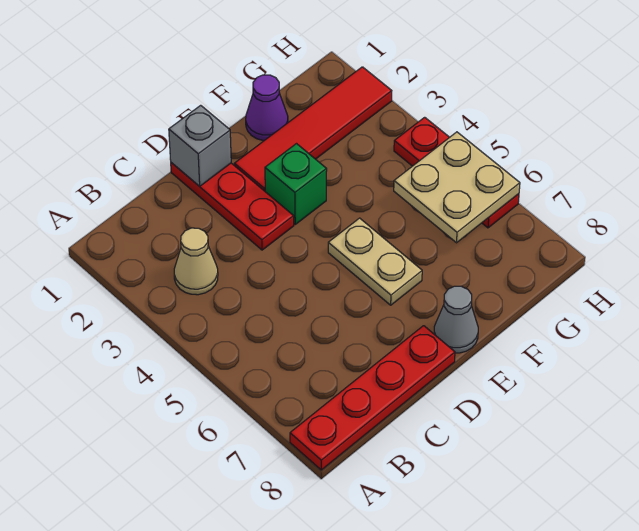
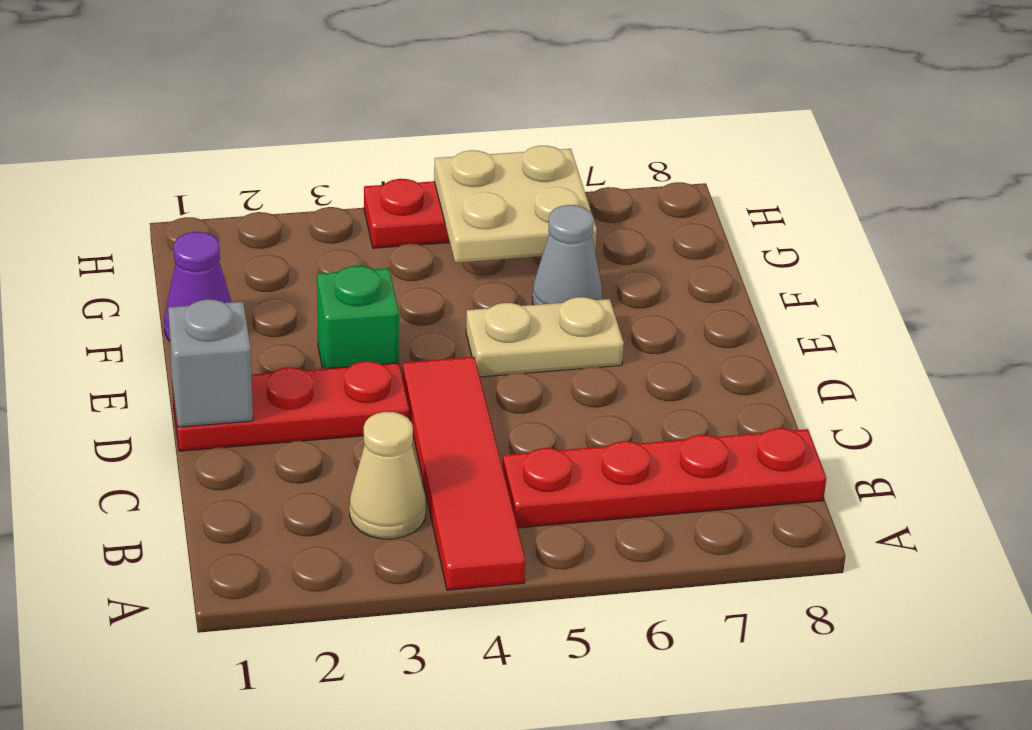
red 1x4 plate [290,326,455,470] -> red 1x4 plate turned to [503,428,826,528]
red 1x4 tile [234,67,392,191] -> red 1x4 tile moved to [402,357,525,590]
grey 1x1 cone [434,286,478,353] -> grey 1x1 cone moved to [532,205,602,305]

